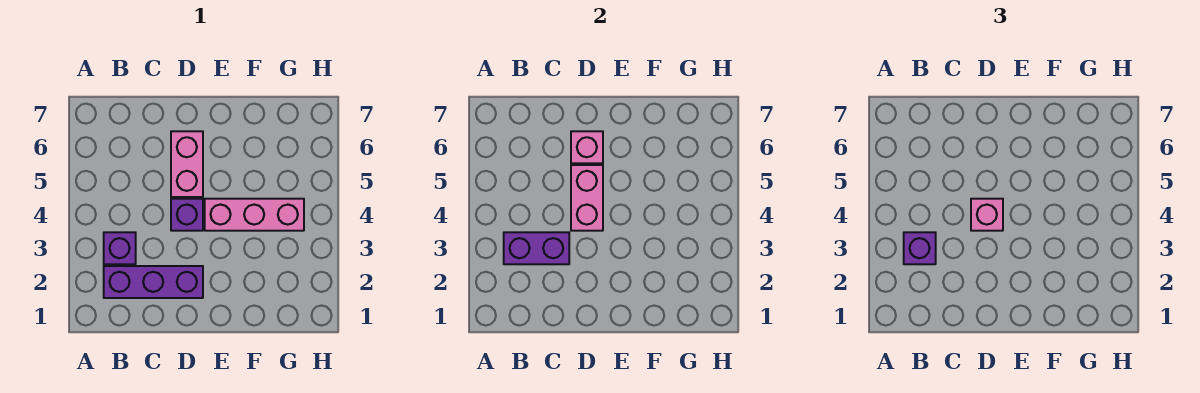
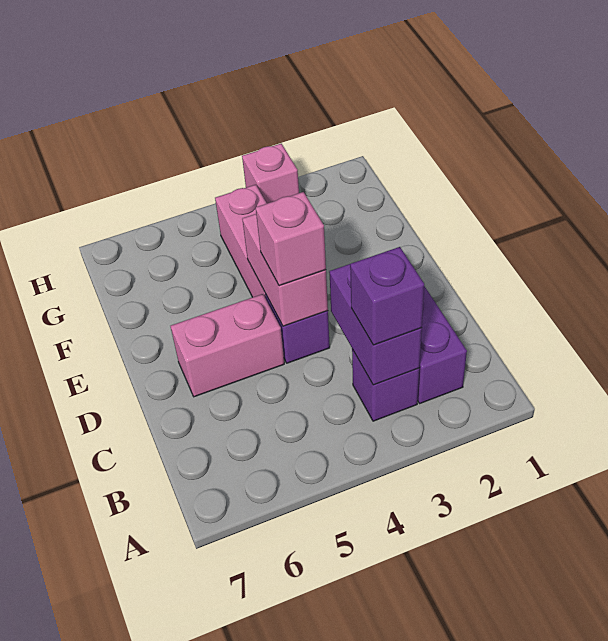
pink 1x2 brick [571,165,603,231] -> pink 1x2 brick turned to [242,214,328,326]
pink 1x1 brick [571,131,603,163] -> pink 1x1 brick moved to [242,144,299,203]

